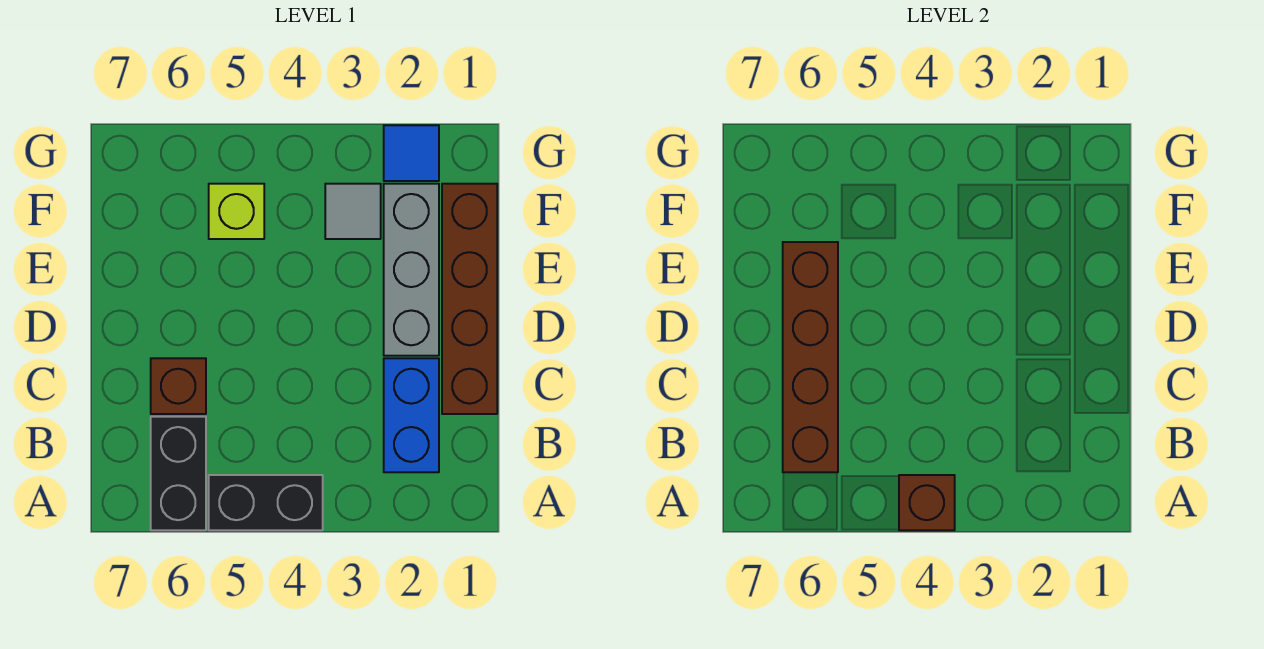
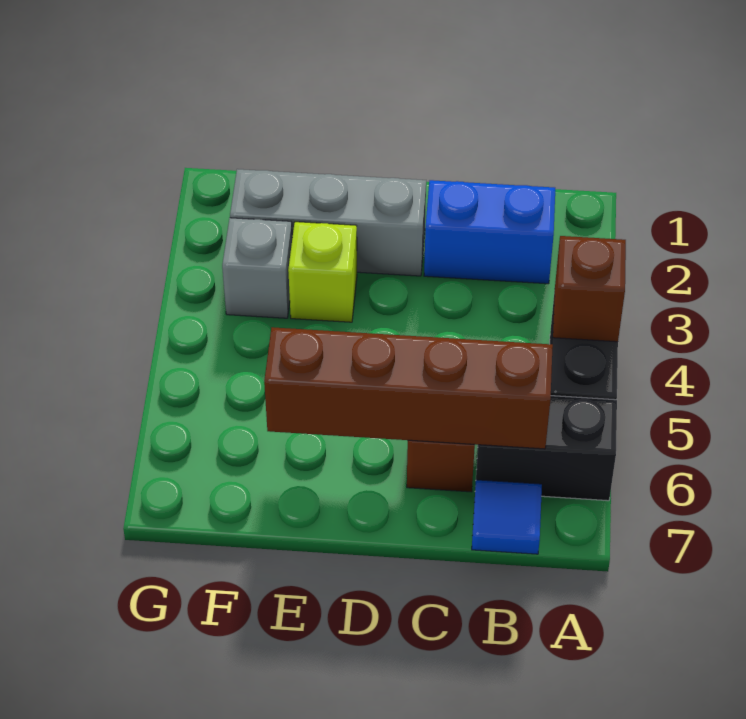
brown 1x4 brick [442,184,497,414] -> none
grey 1x1 tile [325,184,381,239] -> grey 1x1 brick [222,218,292,318]
lime 1x1 brick [209,184,264,239] -> lime 1x1 brick moved to [288,222,357,322]
blue 1x1 tile [384,125,439,181] -> blue 1x1 tile moved to [472,480,542,554]

